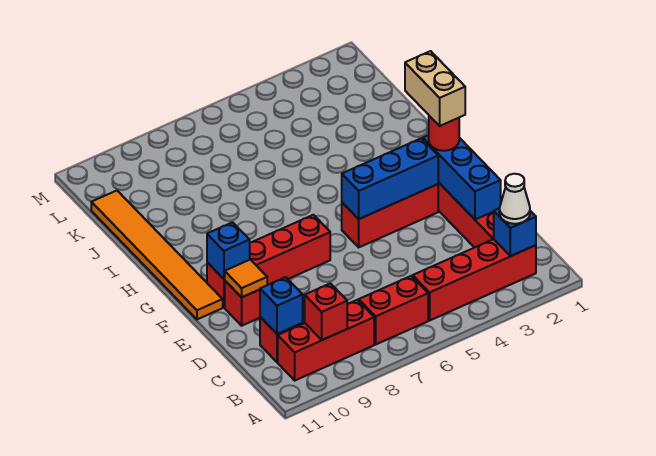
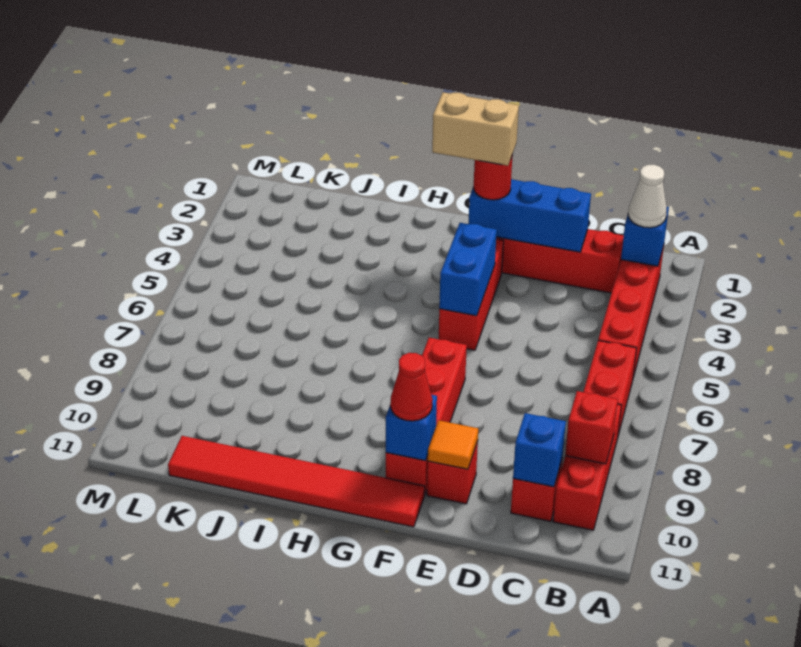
blue 1x3 brick [342,138,438,219] -> blue 1x2 brick [439,223,497,316]
none -> red 1x1 cone [390,353,433,421]
orange 1x6 tile [91,191,223,319] -> red 1x6 tile [168,436,425,527]

